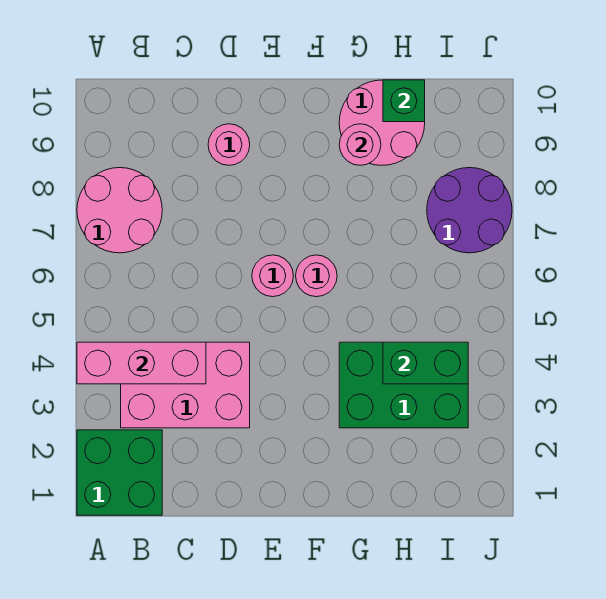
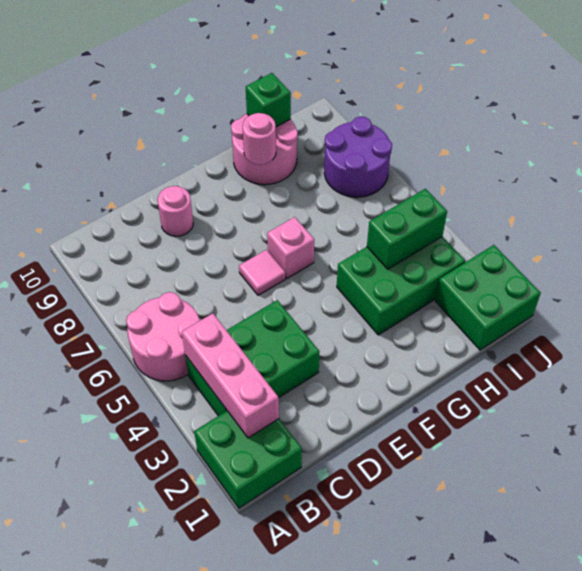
pink 1x3 brick [77,342,206,384] -> pink 1x3 brick turned to [182,313,279,438]
pink 2x2 round brick [77,168,162,253] -> pink 2x2 round brick moved to [126,292,200,381]
pink 2x3 brick [121,342,250,428] -> green 2x3 brick [185,300,320,416]
pink 1x1 round brick [252,255,293,297] -> pink 1x1 tile [239,250,285,295]
pink 1x1 round brick [296,255,337,297] -> pink 1x1 brick [267,217,314,278]
none -> green 2x2 brick [435,245,541,350]

